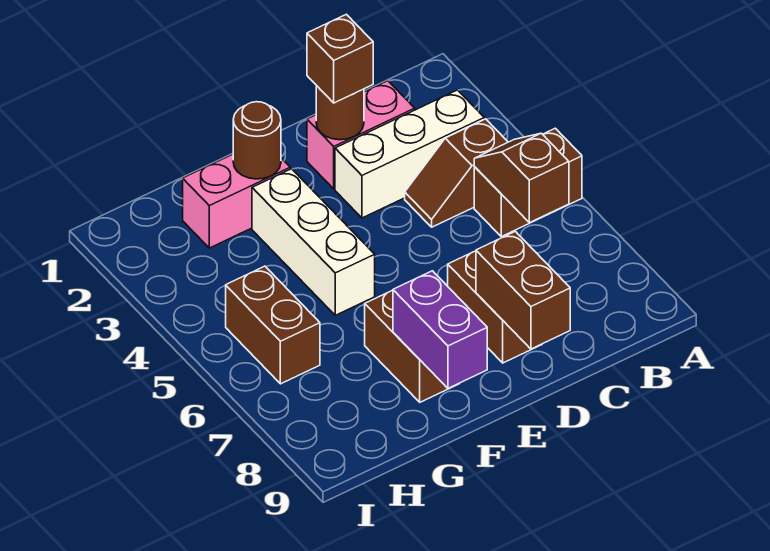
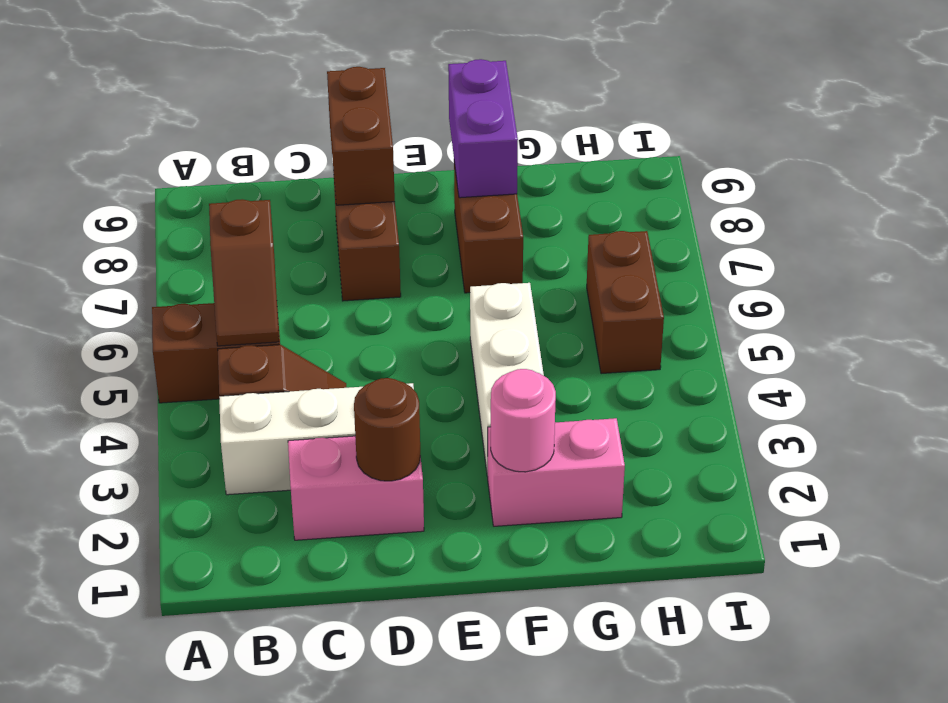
brown 1x1 brick [307,14,373,103] -> none
brown 1x1 round brick [233,102,281,179] -> pink 1x1 round brick [491,369,556,472]

